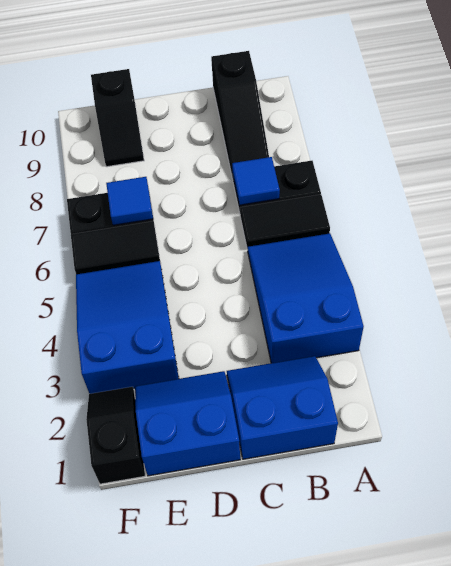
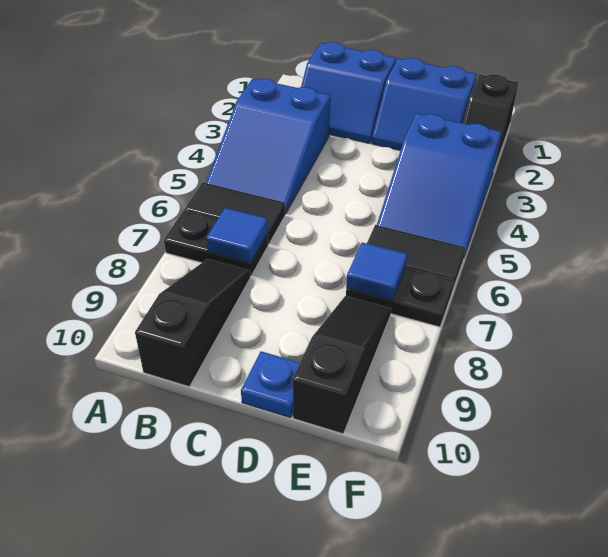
none -> blue 1x1 plate [241,351,300,418]
black 1x2 slope [91,69,144,167] -> black 1x3 slope [293,296,391,434]

